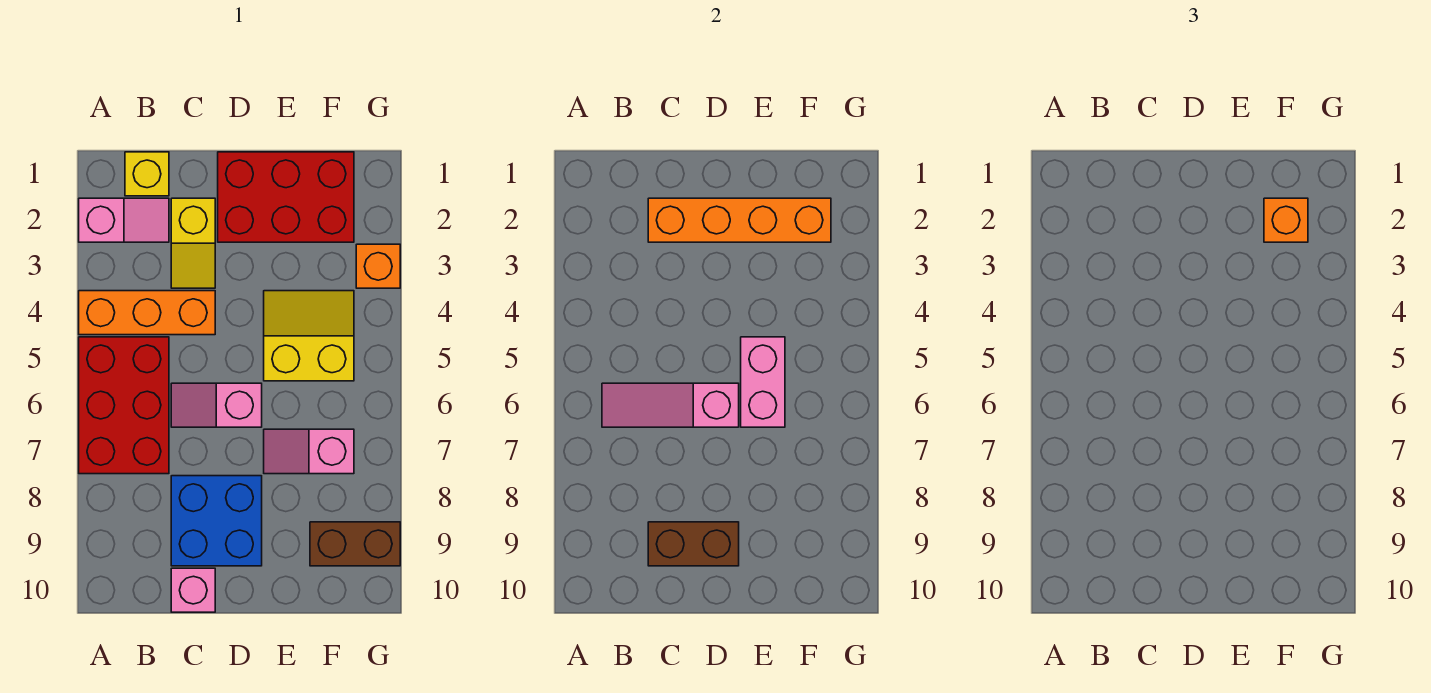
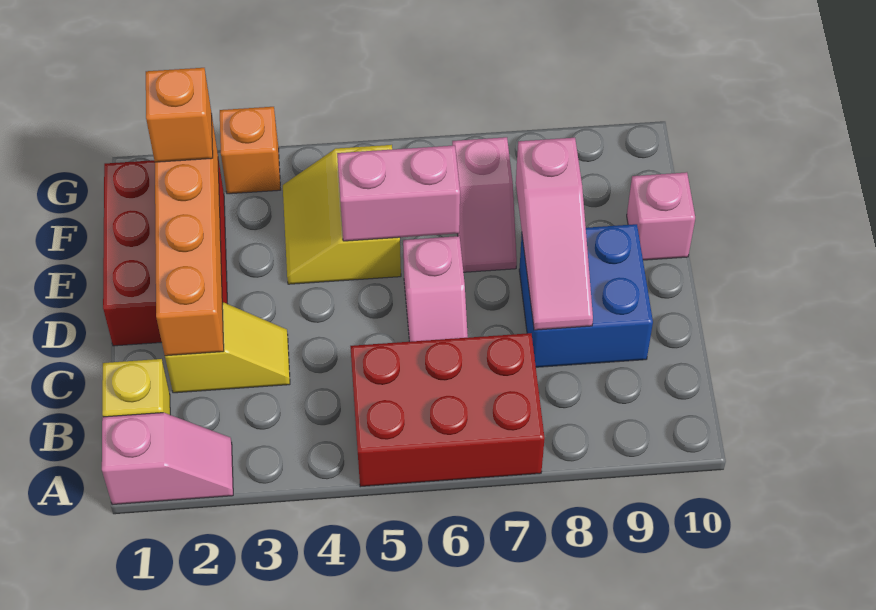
pink 1x2 slope [79,198,169,242] -> pink 1x2 slope turned to [102,413,233,505]
orange 1x3 brick [79,291,215,335] -> none
pink 1x3 slope [602,383,739,427] -> pink 1x3 slope moved to [516,138,593,330]
brown 1x2 brick [648,522,739,566] -> none
pink 1x1 brick [171,568,215,612] -> pink 1x1 brick moved to [627,172,695,260]
brown 1x2 brick [310,522,400,566] -> none

